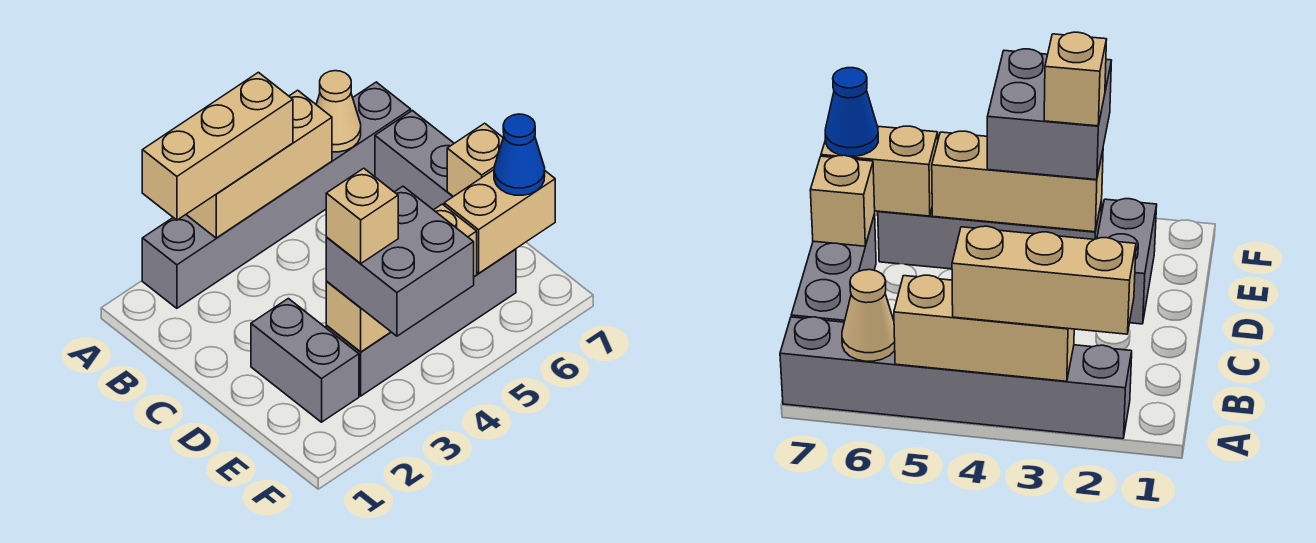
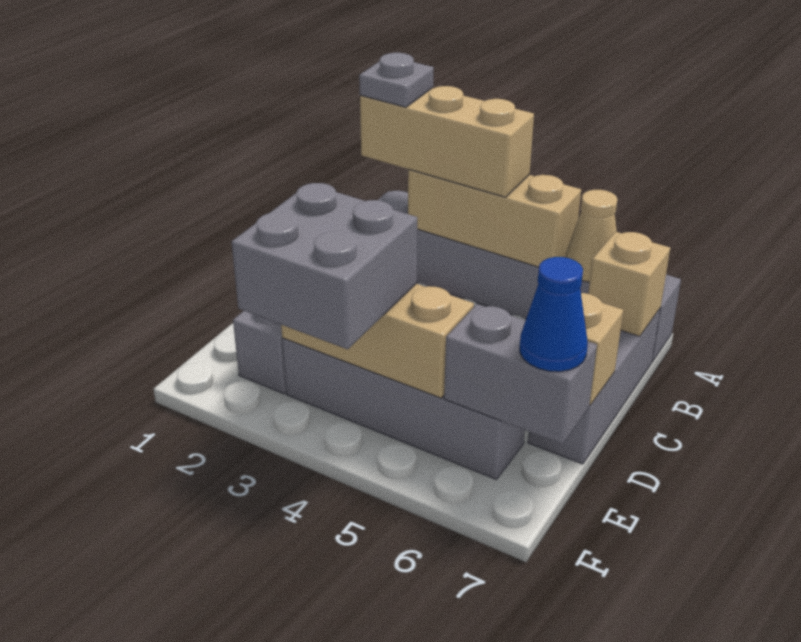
none -> grey 1x1 plate [359,53,434,107]
tan 1x1 brick [326,168,398,264] -> tan 1x1 brick moved to [588,232,670,336]
tan 1x2 brick [444,170,555,273] -> grey 1x2 brick [444,304,597,444]

